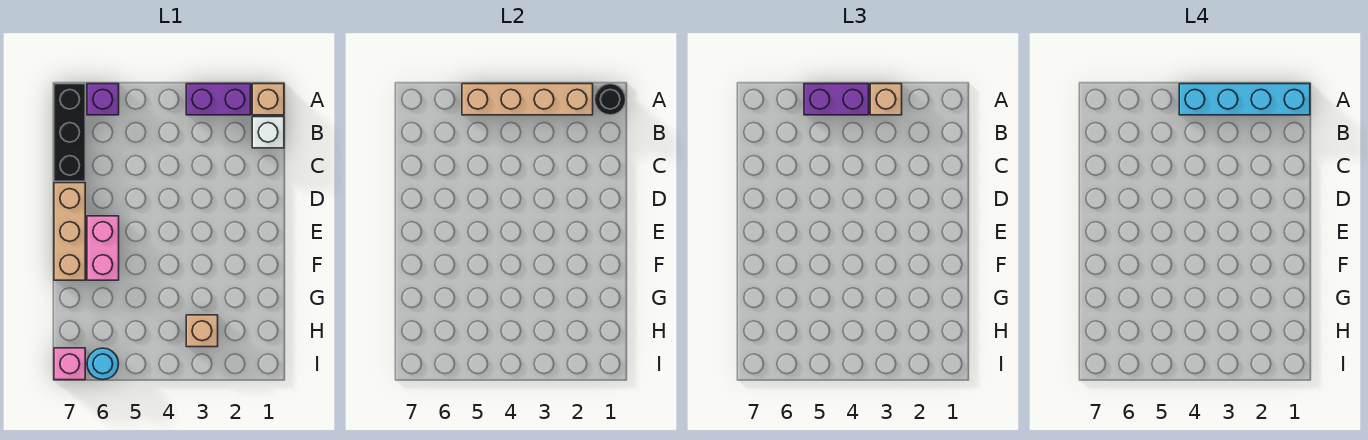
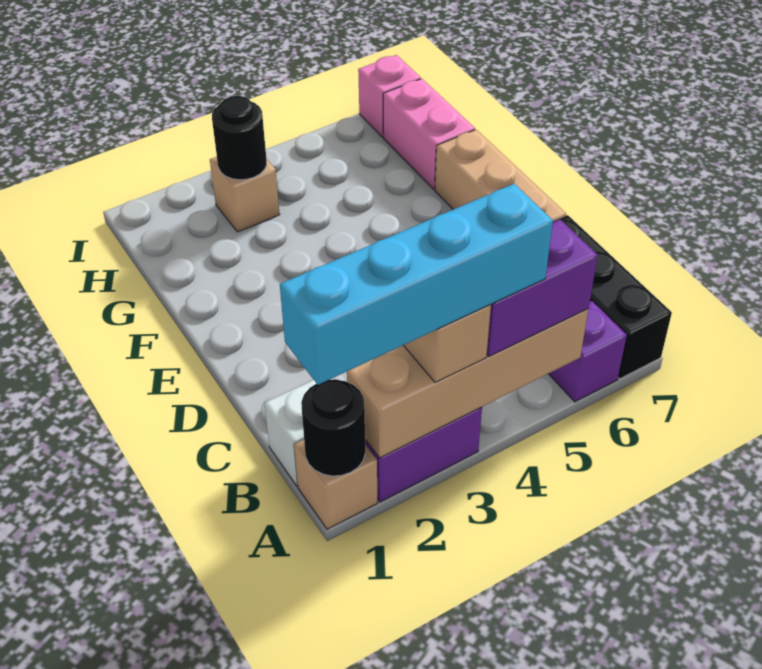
pink 1x2 brick [87,216,119,280] -> pink 1x2 brick moved to [383,79,475,189]
none -> black 1x1 round brick [212,96,267,180]
cyan 1x1 round brick [87,348,119,380] -> none

